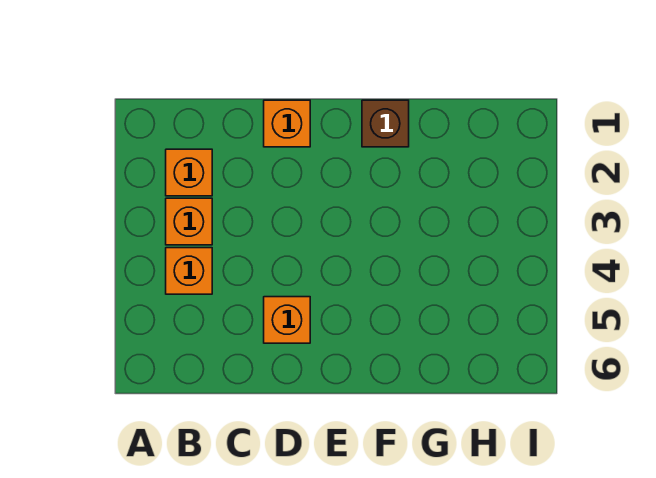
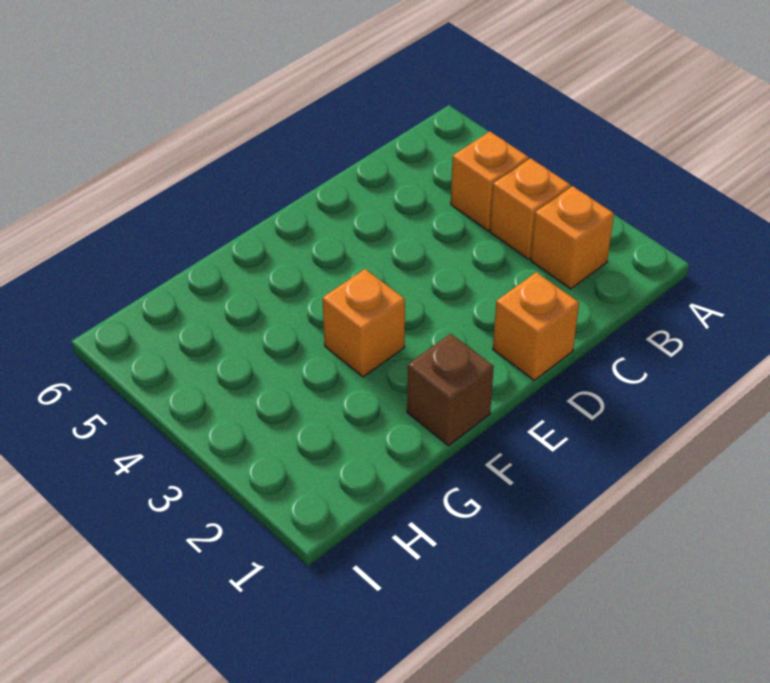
orange 1x1 brick [264,297,310,343] -> orange 1x1 brick moved to [323,269,405,377]

